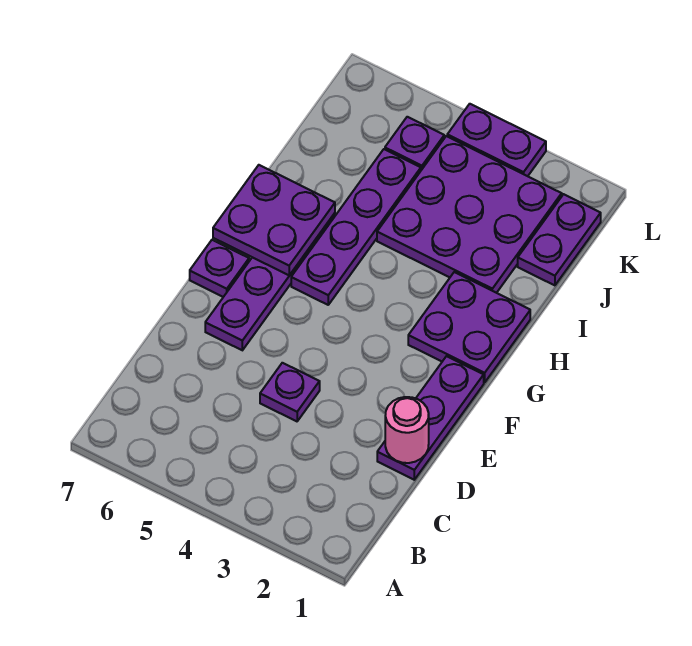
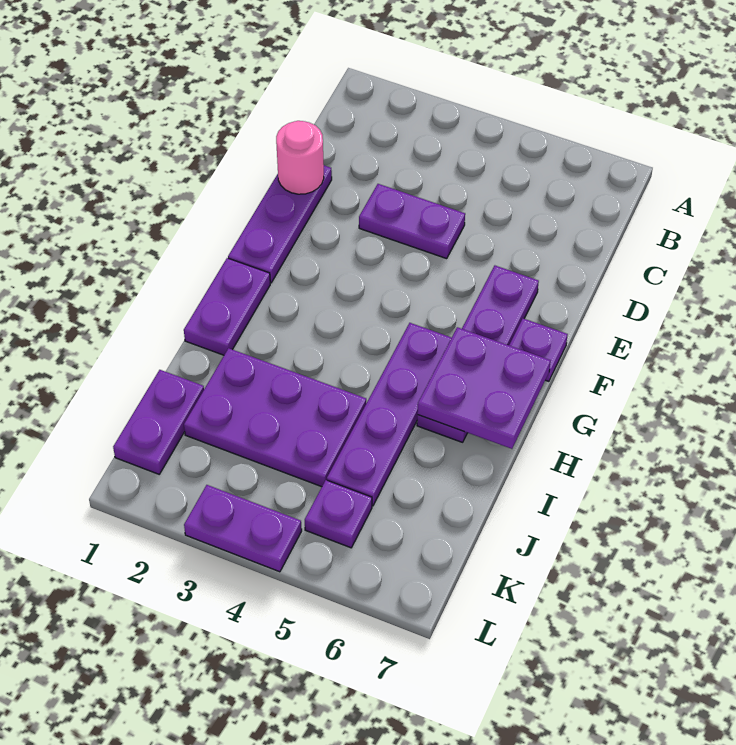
purple 1x1 plate [260,363,320,421] -> purple 1x2 plate [359,184,465,259]
purple 2x2 plate [408,272,530,383] -> purple 1x2 plate [184,258,270,355]
purple 3x3 plate [377,136,562,293] -> purple 2x3 plate [184,348,366,487]

